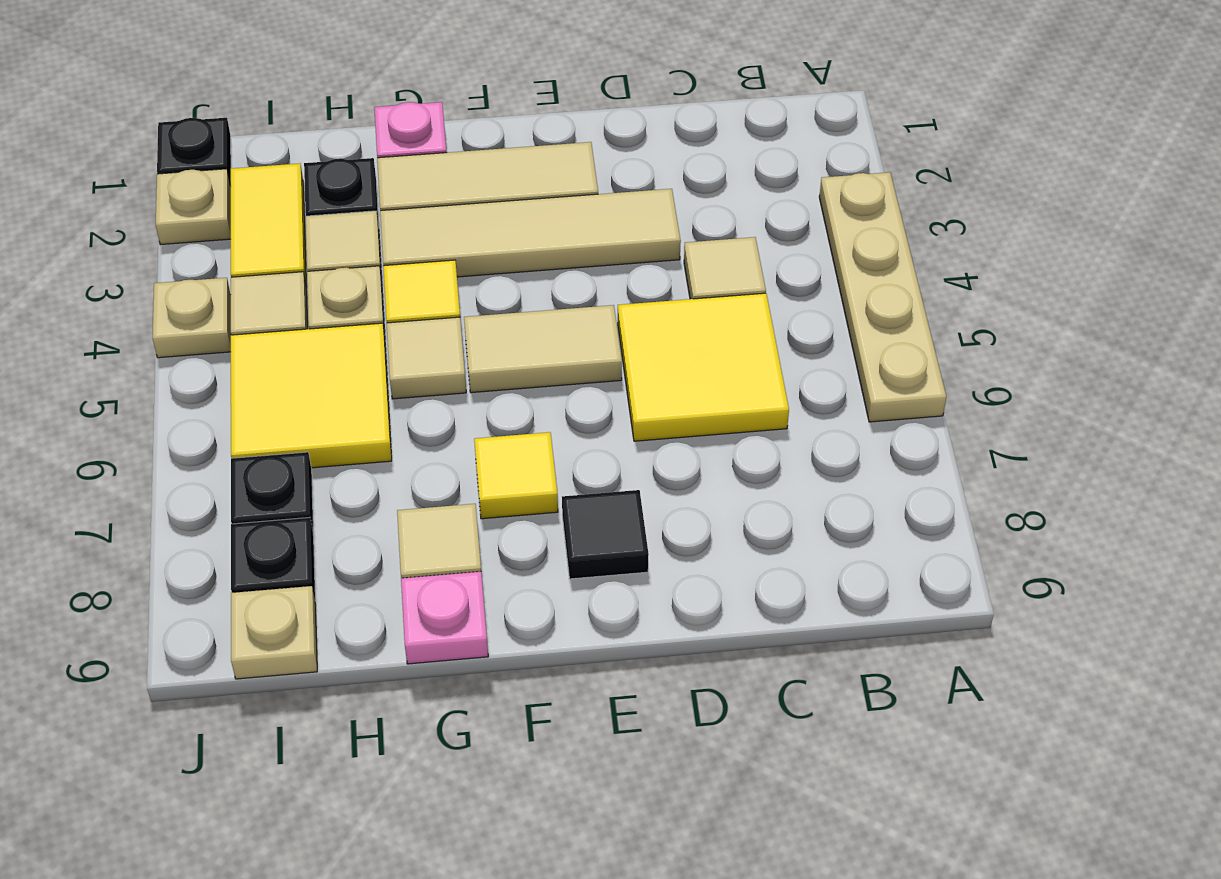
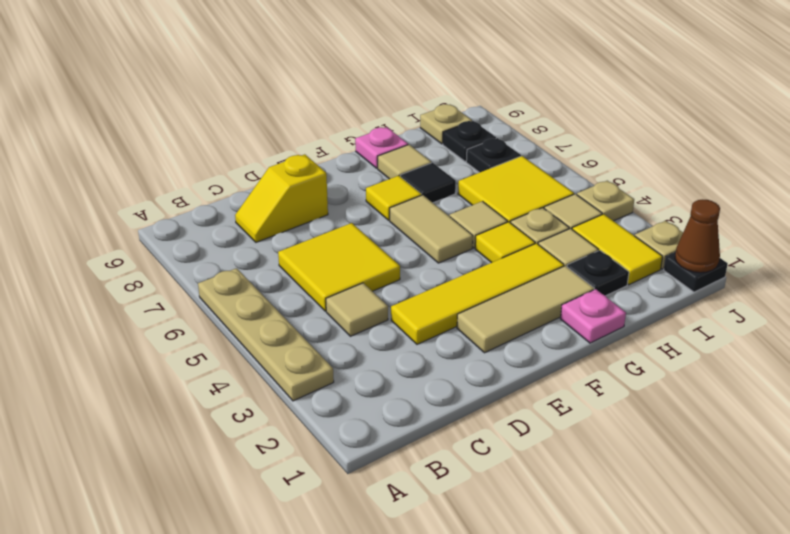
none -> yellow 1x2 slope [235,154,328,242]
tan 1x4 tile [380,189,681,277] -> yellow 1x4 tile [391,243,564,344]
tan 1x2 tile [464,305,622,393] -> tan 1x2 tile turned to [390,195,473,263]
black 1x1 tile [562,490,649,579] -> black 1x1 tile moved to [401,163,456,203]
none -> brown 1x1 cone [675,200,720,273]

